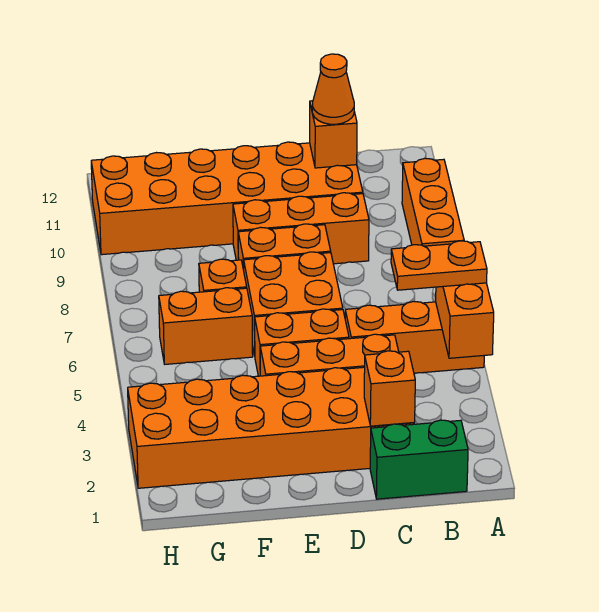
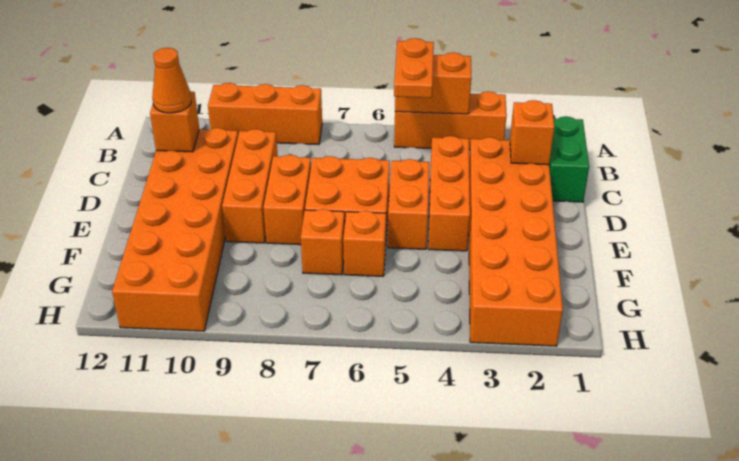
orange 1x3 brick [345,301,484,373] -> orange 1x3 brick turned to [394,91,507,150]
orange 1x2 brick [159,288,253,364] -> orange 1x1 brick [343,211,386,276]

